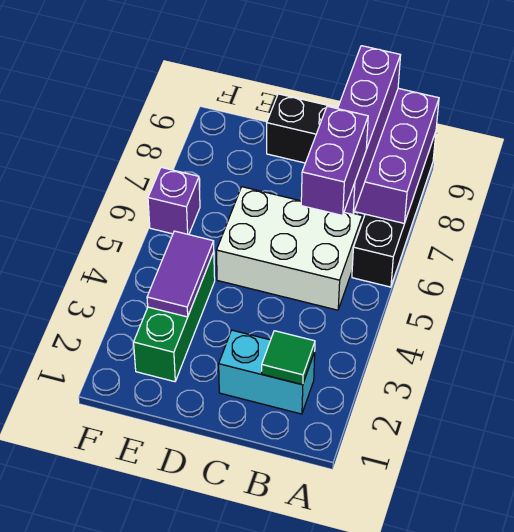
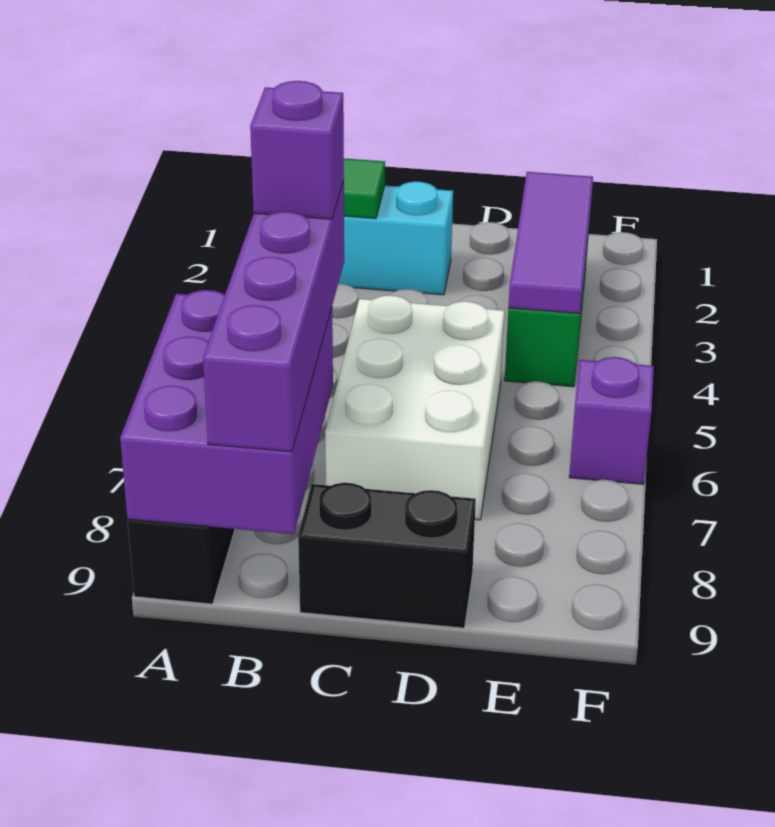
white 2x3 brick [216,187,362,310] -> white 2x3 brick turned to [325,295,504,520]
purple 1x2 brick [301,106,368,215] -> purple 1x1 brick [250,81,344,219]
purple 1x2 tile [147,231,214,317] -> purple 1x3 tile [508,172,593,314]

